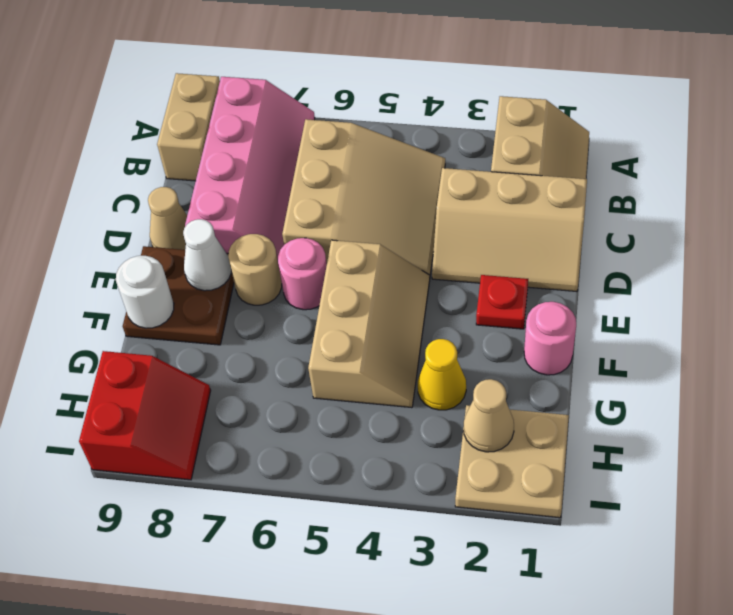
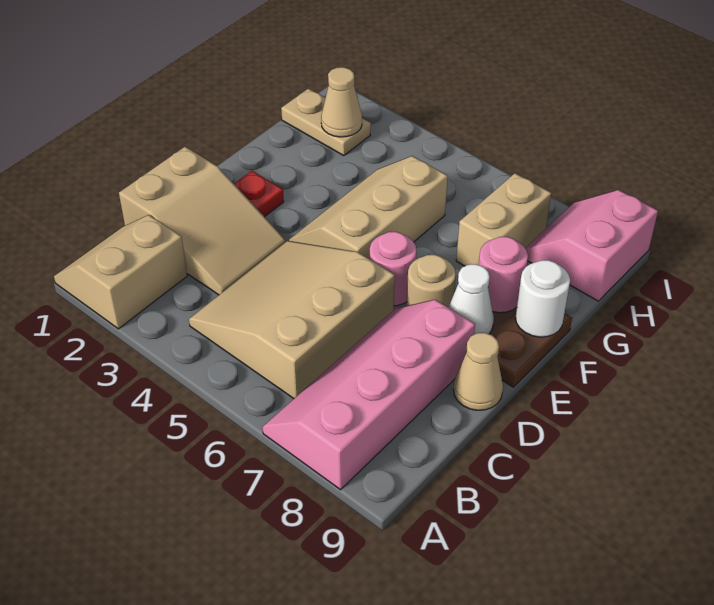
tan 1x2 brick [157,73,220,181] -> tan 1x2 brick moved to [456,173,551,266]
tan 2x3 slope [432,168,587,291] -> tan 2x3 slope turned to [119,147,286,295]
pink 1x1 round brick [524,302,576,375] -> pink 1x1 round brick moved to [479,237,528,313]
yellow 1x1 cone [418,339,466,410] -> none
tan 2x2 plate [455,405,569,518] -> tan 1x2 plate [281,89,371,156]
red 2x2 slope [79,351,211,480] -> pink 2x2 slope [525,190,658,301]

